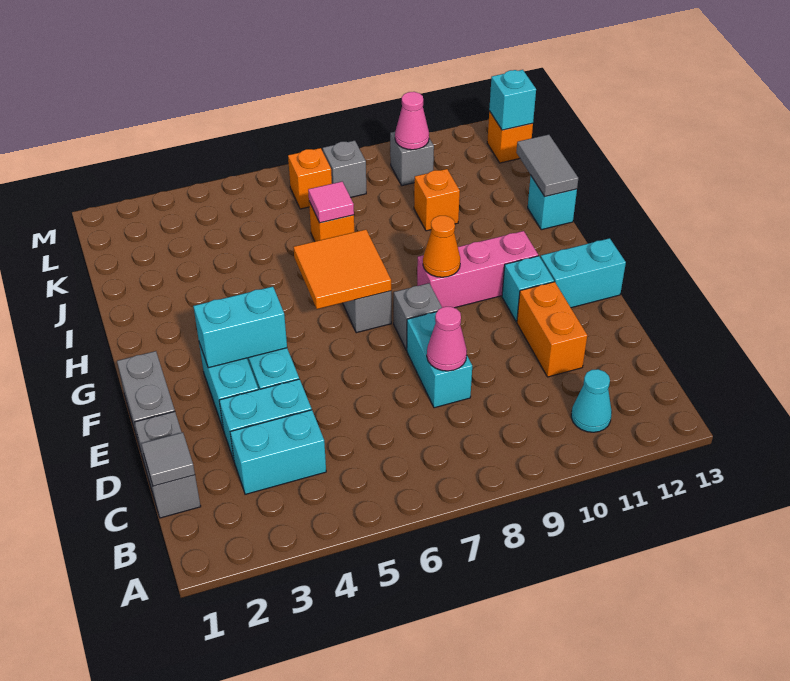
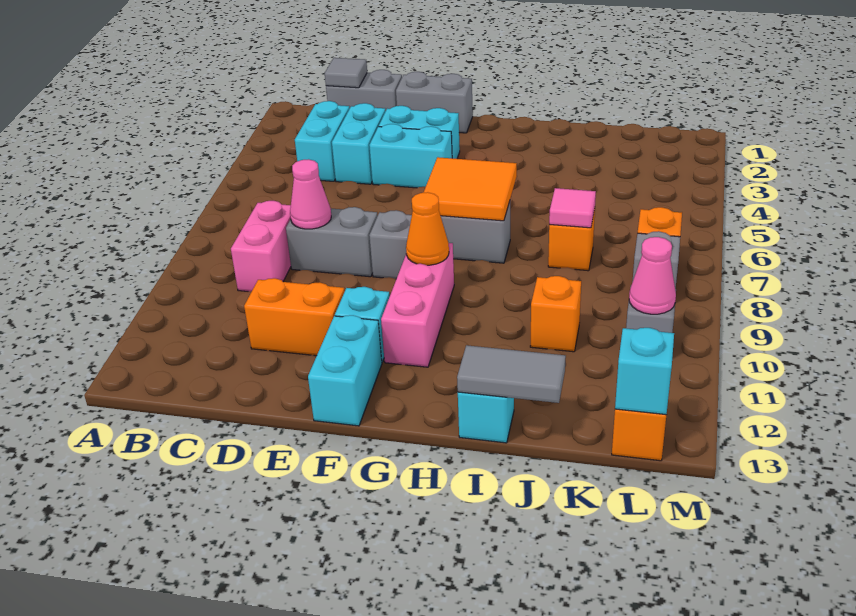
cyan 1x1 cone [571,369,612,432] -> none
none -> pink 1x2 brick [231,201,291,292]
cyan 1x2 brick [407,312,472,408] -> grey 1x2 brick [286,207,378,277]
cyan 1x2 brick [193,287,287,368] -> none

